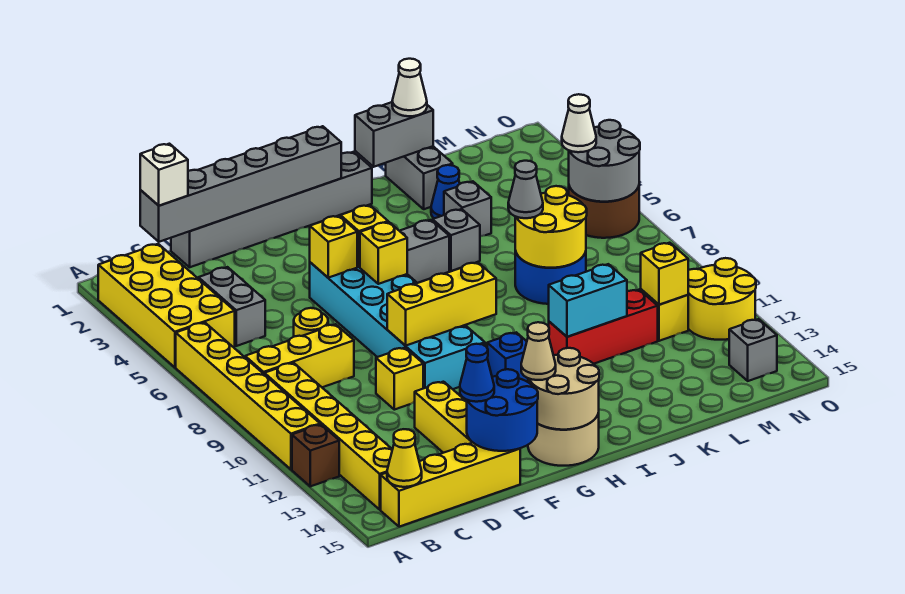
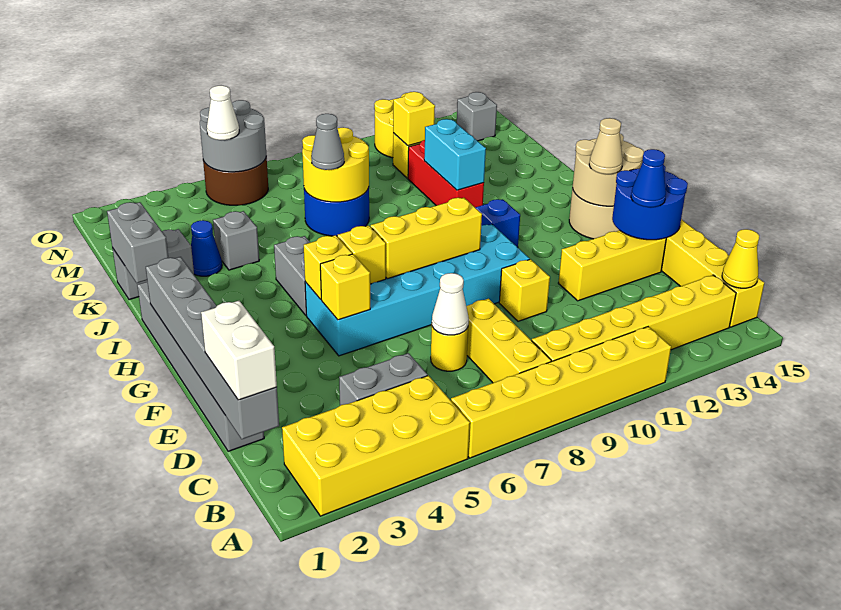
brown 1x1 brick [292,425,339,486] -> none
white 1x1 brick [140,144,188,206] -> white 1x2 brick [201,301,277,400]
yellow 1x3 brick [387,262,496,346] -> yellow 1x3 brick turned to [371,198,482,279]
grey 1x1 brick [433,209,480,271] -> none
white 1x1 cone [392,59,427,116] -> white 1x1 cone moved to [432,273,469,335]

